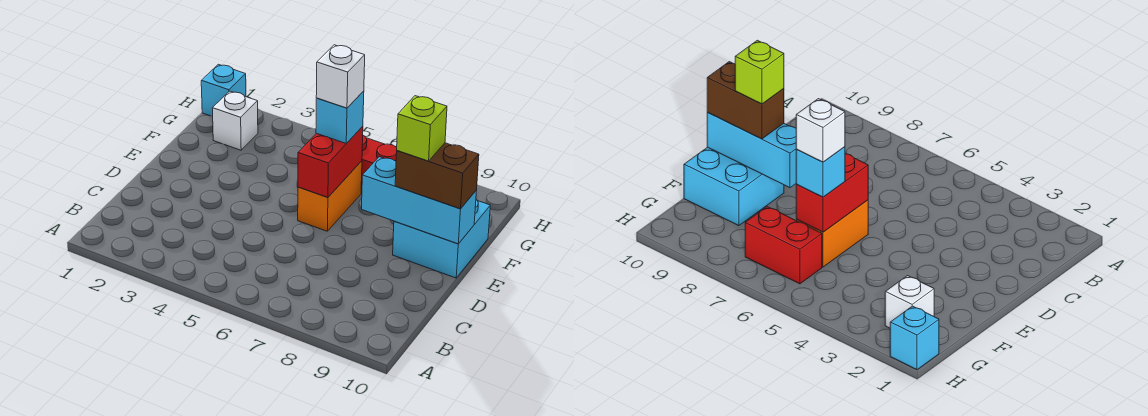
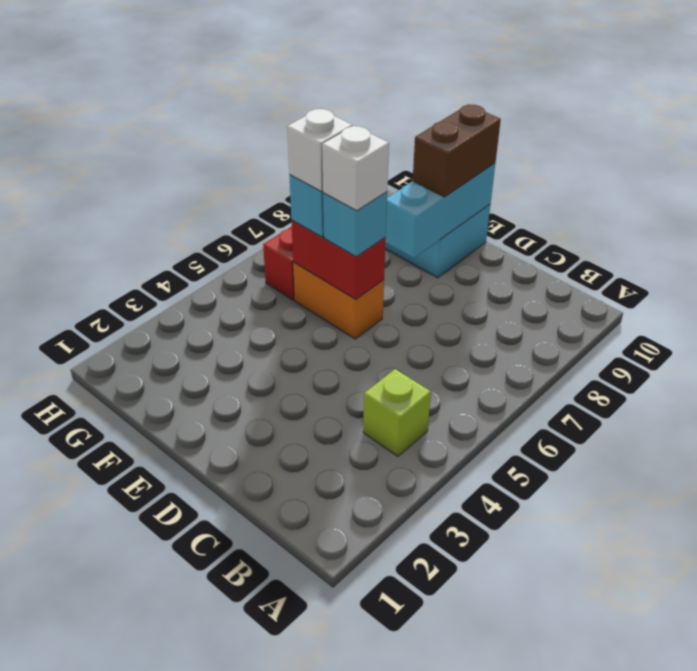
lime 1x1 brick [397,96,447,161] -> lime 1x1 brick moved to [363,369,431,456]
white 1x1 brick [212,91,258,150] -> white 1x1 brick moved to [322,126,389,211]
cyan 1x1 brick [201,64,246,117] -> cyan 1x1 brick moved to [323,192,387,257]

